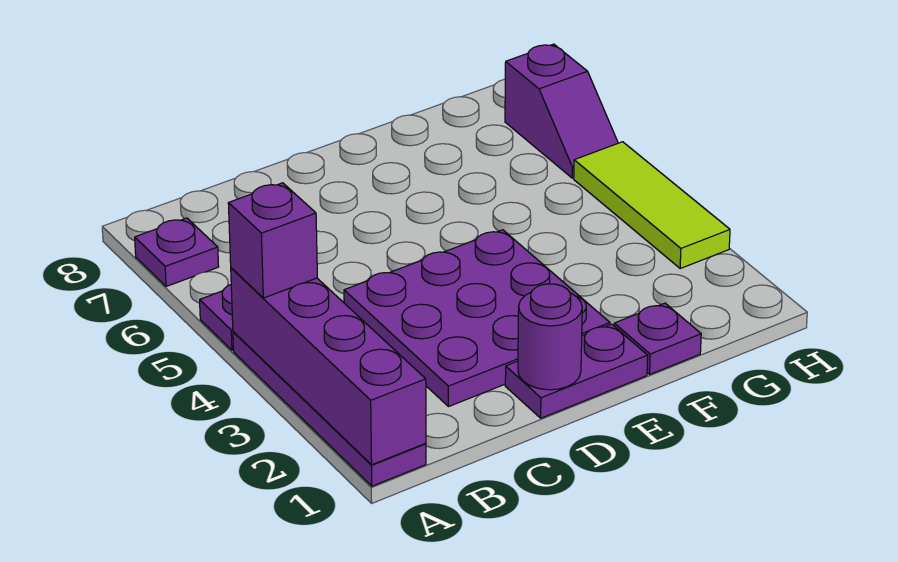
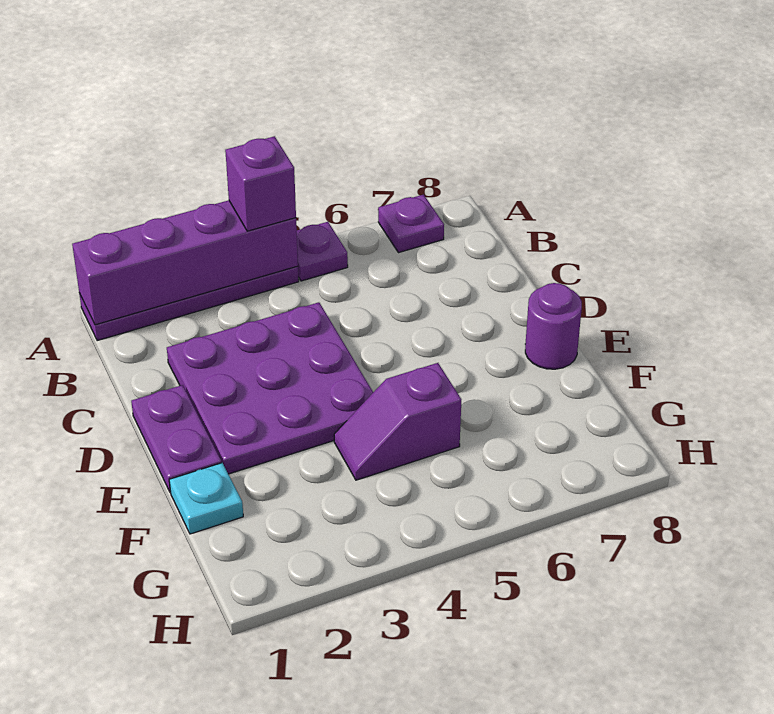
purple 1x1 round brick [518,284,582,390] -> purple 1x1 round brick moved to [525,283,582,369]
purple 1x1 plate [614,303,701,374] -> cyan 1x1 plate [169,463,243,534]
lime 1x3 tile [574,142,730,269] -> none
purple 1x2 slope [505,44,618,178] -> purple 1x2 slope moved to [334,363,461,480]

